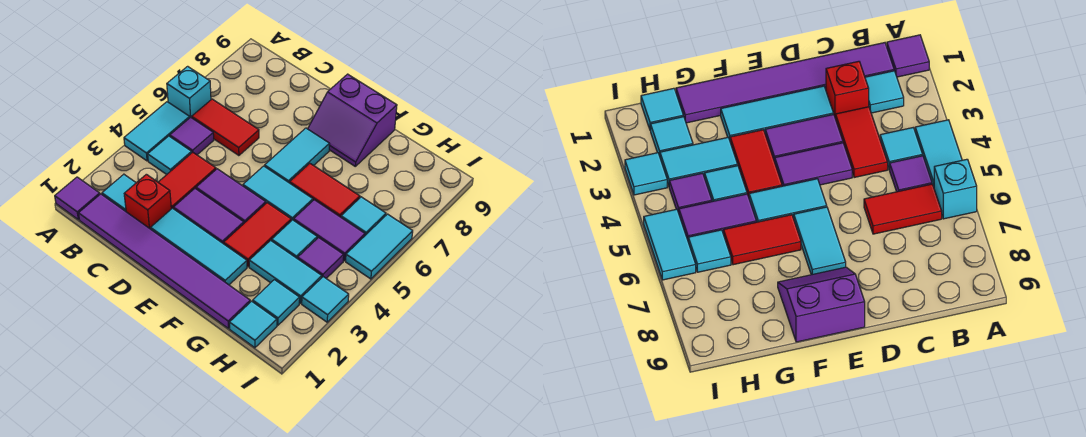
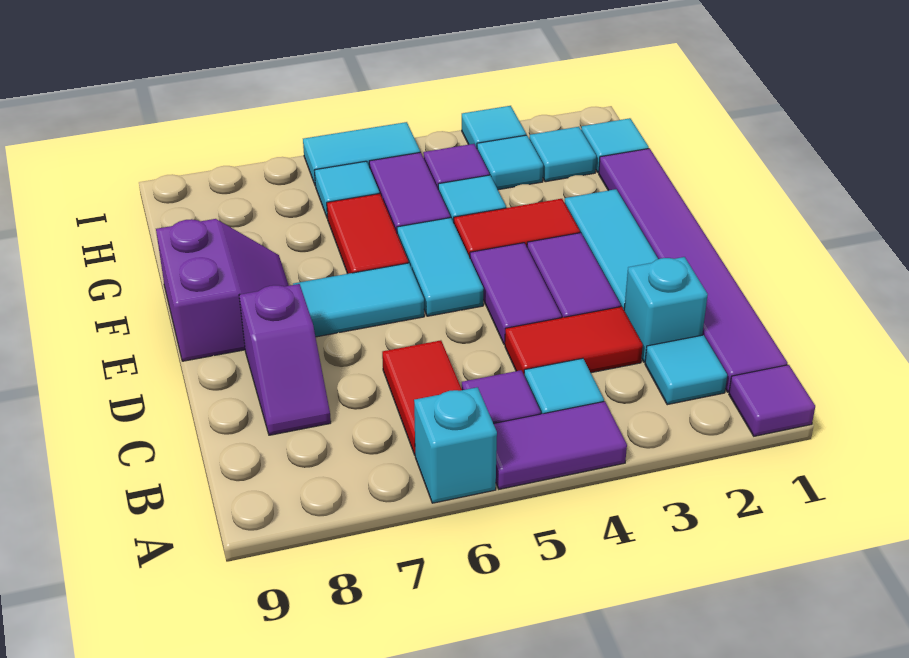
cyan 1x2 tile [124,102,190,161] -> purple 1x2 tile [494,401,627,489]
red 1x1 brick [124,174,171,229] -> cyan 1x1 brick [624,257,708,362]
none -> purple 1x2 slope [239,284,331,435]
cyan 1x2 tile [249,240,322,303] -> cyan 1x1 tile [477,135,543,190]

